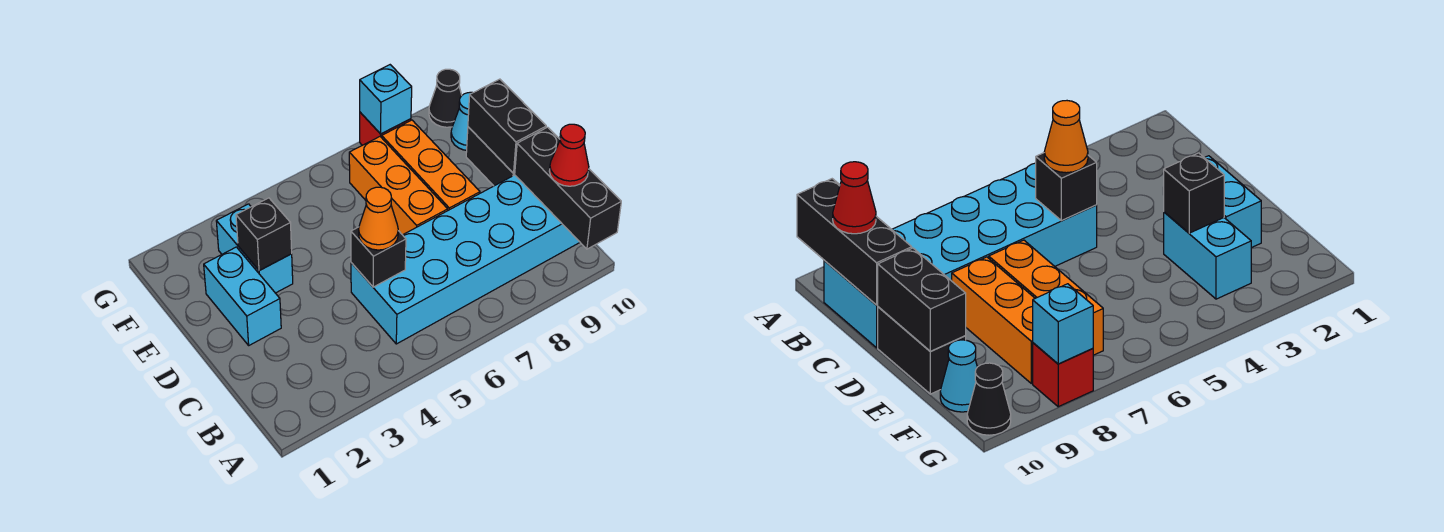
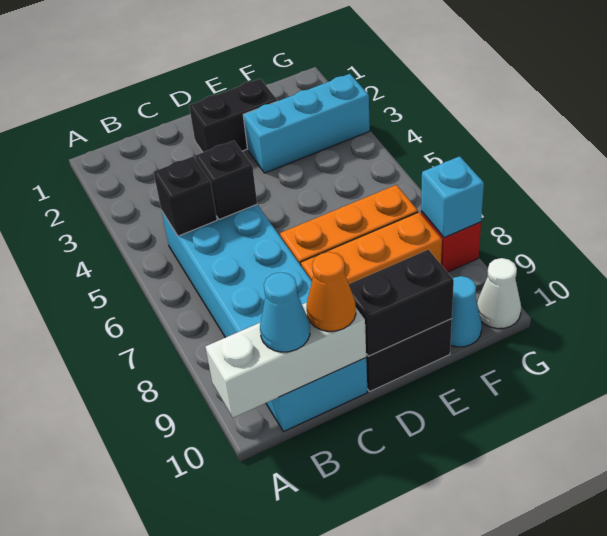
black 1x3 brick [515,127,621,249] -> white 1x3 brick [205,302,366,418]
red 1x1 cone [549,124,589,186] -> cyan 1x1 cone [260,272,310,352]
orange 1x1 cone [359,187,398,250] -> orange 1x1 cone moved to [307,252,356,331]
cyan 1x2 brick [204,247,281,345] -> black 1x2 brick [189,79,277,152]
cyan 1x2 brick [216,204,293,293] -> cyan 1x3 brick [243,74,370,173]
black 1x1 brick [236,198,292,271] -> black 1x1 brick moved to [153,156,217,236]
black 1x1 cone [429,69,462,127] -> white 1x1 cone [477,258,521,329]

